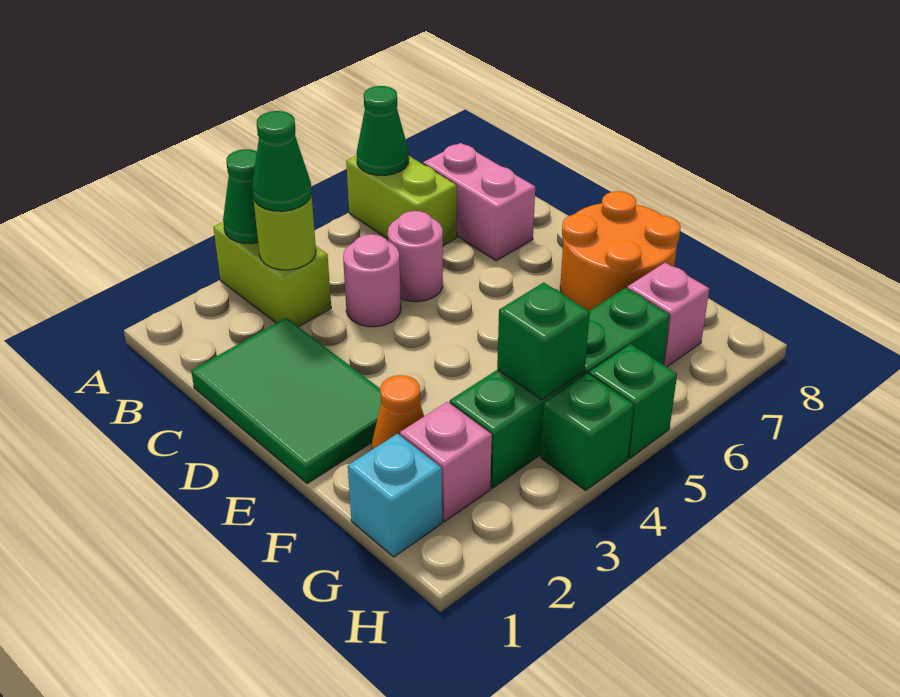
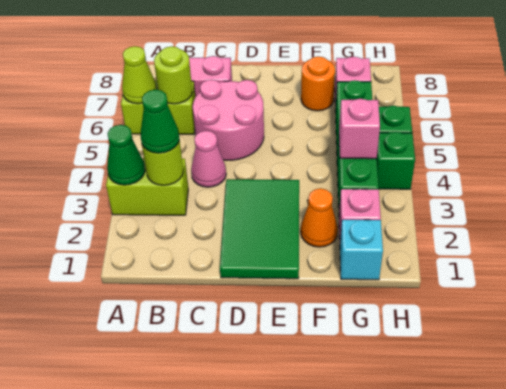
green 1x1 cone [356,86,409,175] -> lime 1x1 cone [122,46,157,104]
none -> lime 1x1 round brick [154,46,192,104]
green 2x3 tile [191,318,381,484] -> green 2x3 tile turned to [220,179,299,279]
pink 1x1 round brick [343,234,401,327] -> pink 1x1 cone [191,131,226,187]
pink 1x1 round brick [388,211,443,302] -> pink 2x2 round brick [193,80,264,160]
orange 2x2 round brick [560,191,681,311] -> orange 1x1 round brick [301,56,335,111]
green 1x1 brick [497,282,590,400] -> pink 1x1 brick [339,99,380,159]

